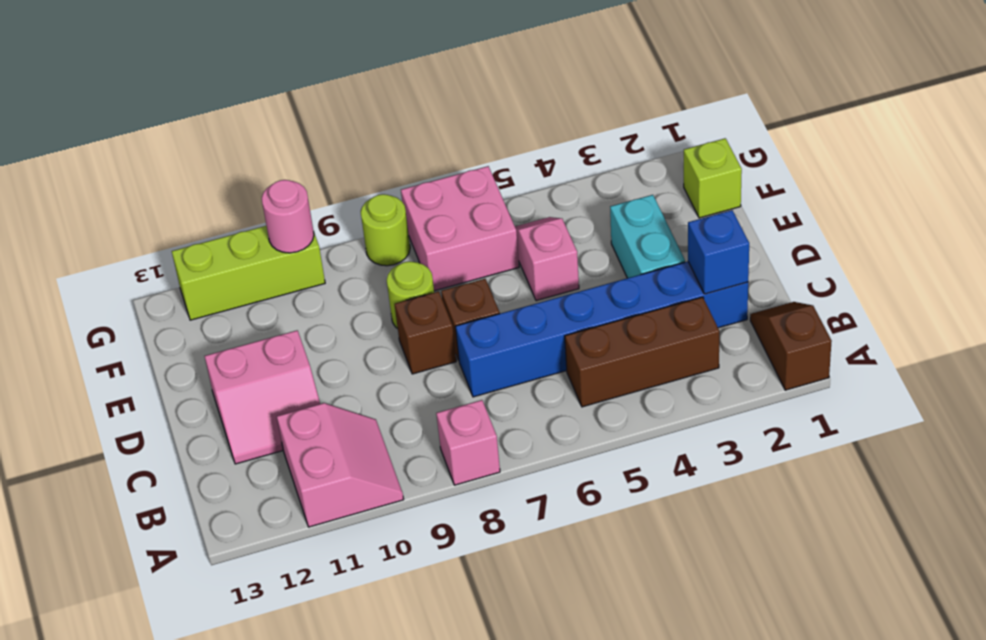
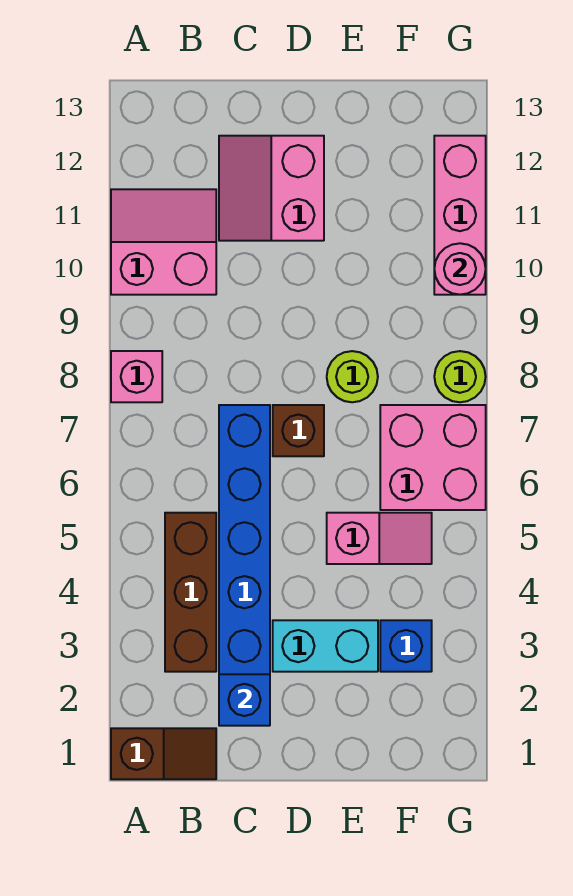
pink 2x2 slope [277,403,404,527] -> pink 2x2 slope turned to [111,189,216,295]
brown 1x1 brick [395,291,456,374] -> none
lime 1x1 brick [684,138,742,218] -> none
none -> blue 1x1 brick [380,620,432,672]
lime 1x3 brick [172,226,325,320] -> pink 1x3 brick [434,136,486,295]

